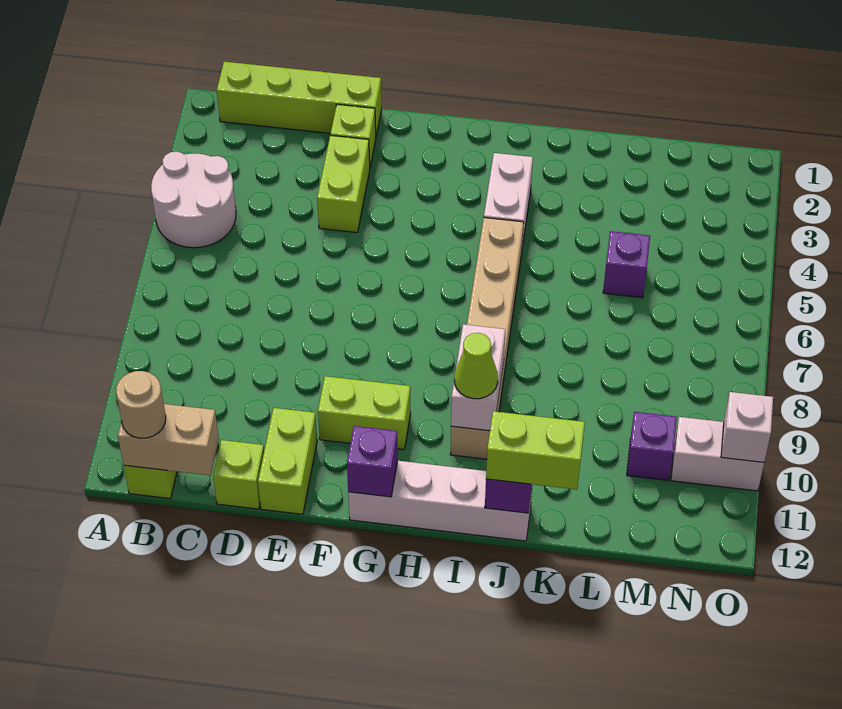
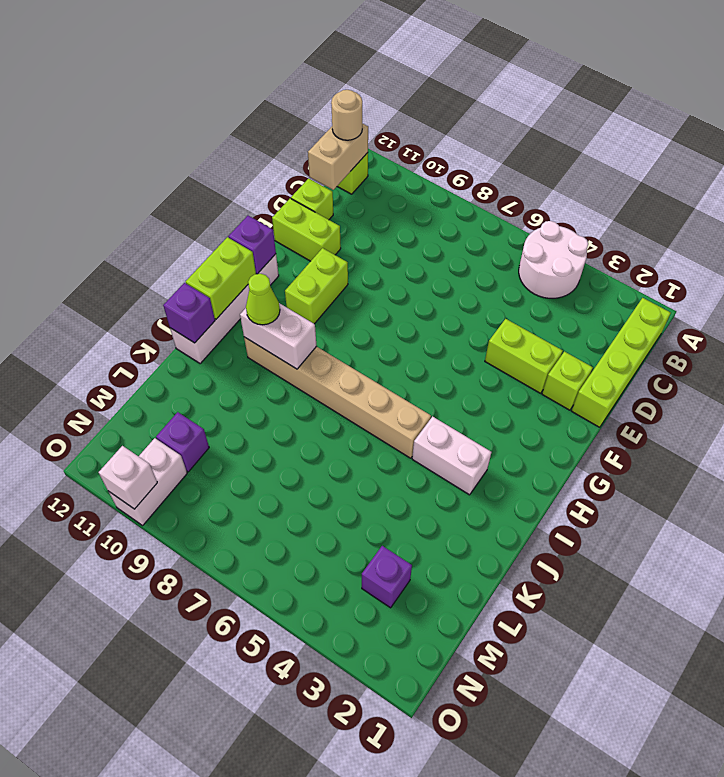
lime 1x2 brick [486,411,585,490] -> lime 1x2 brick moved to [186,237,256,319]
purple 1x1 brick [603,231,650,298] -> purple 1x1 brick moved to [362,546,412,608]

